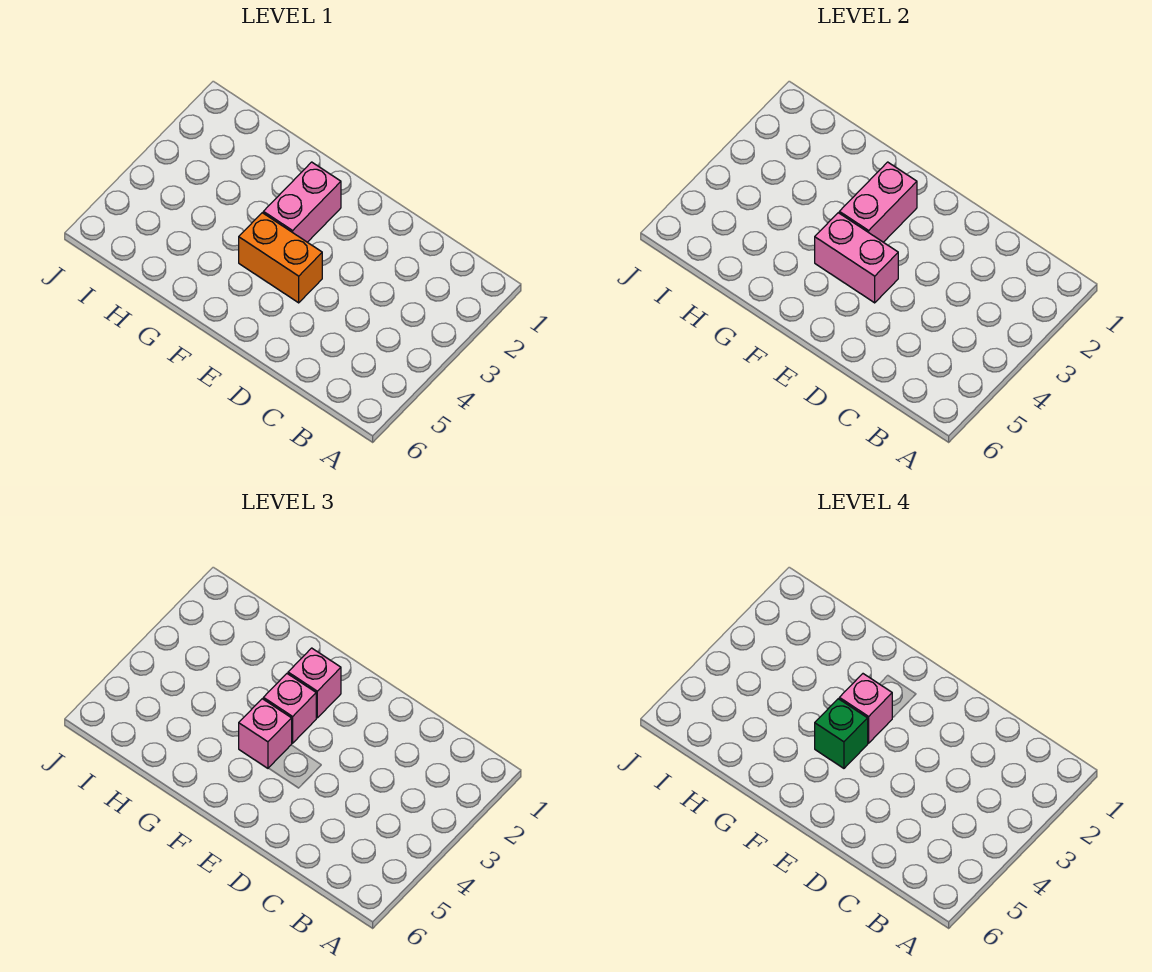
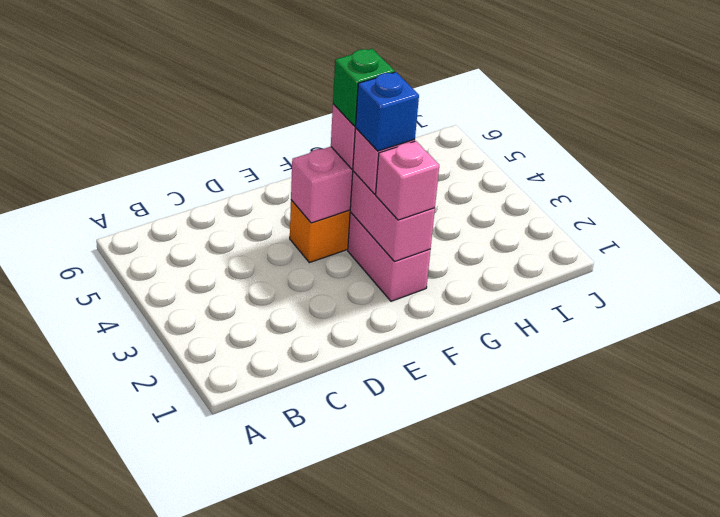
pink 1x1 brick [839,674,892,743] -> blue 1x1 brick [355,72,419,151]

